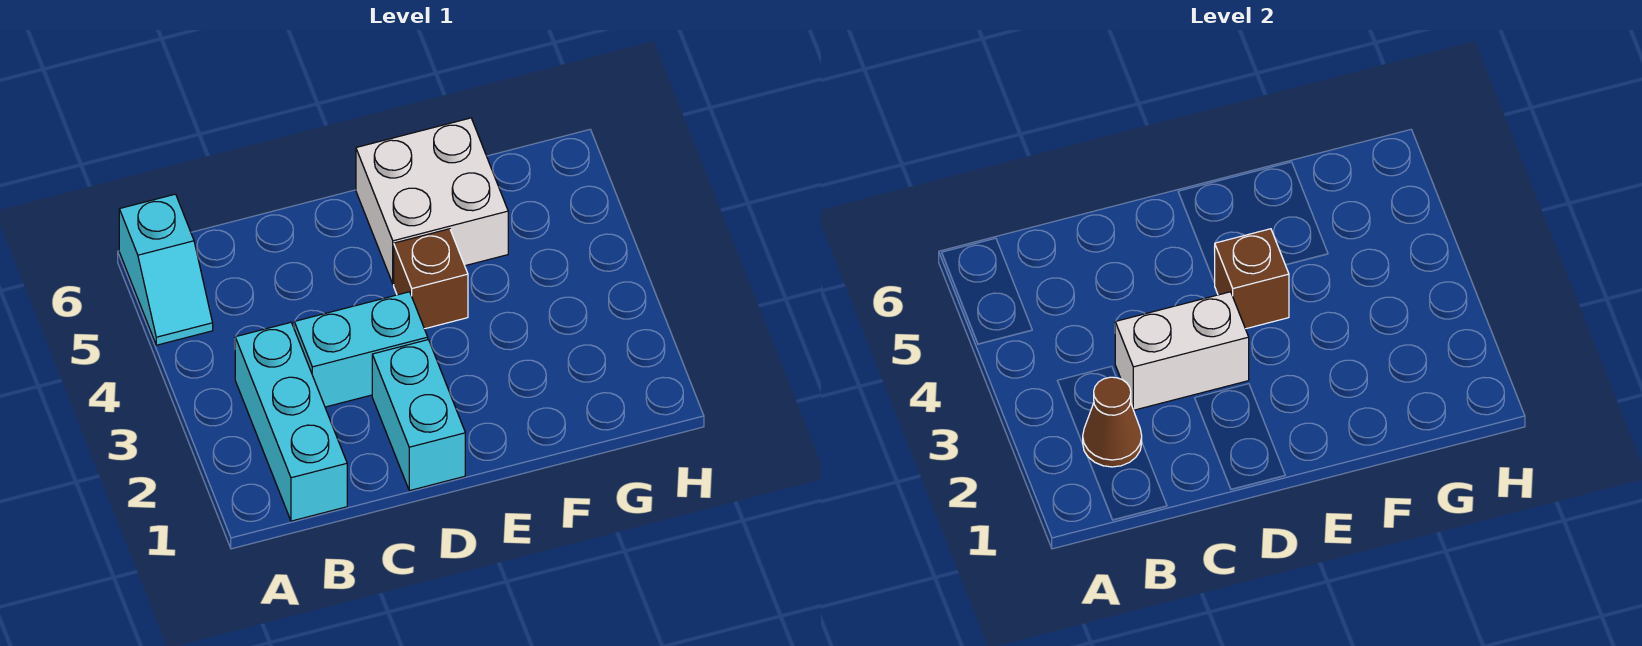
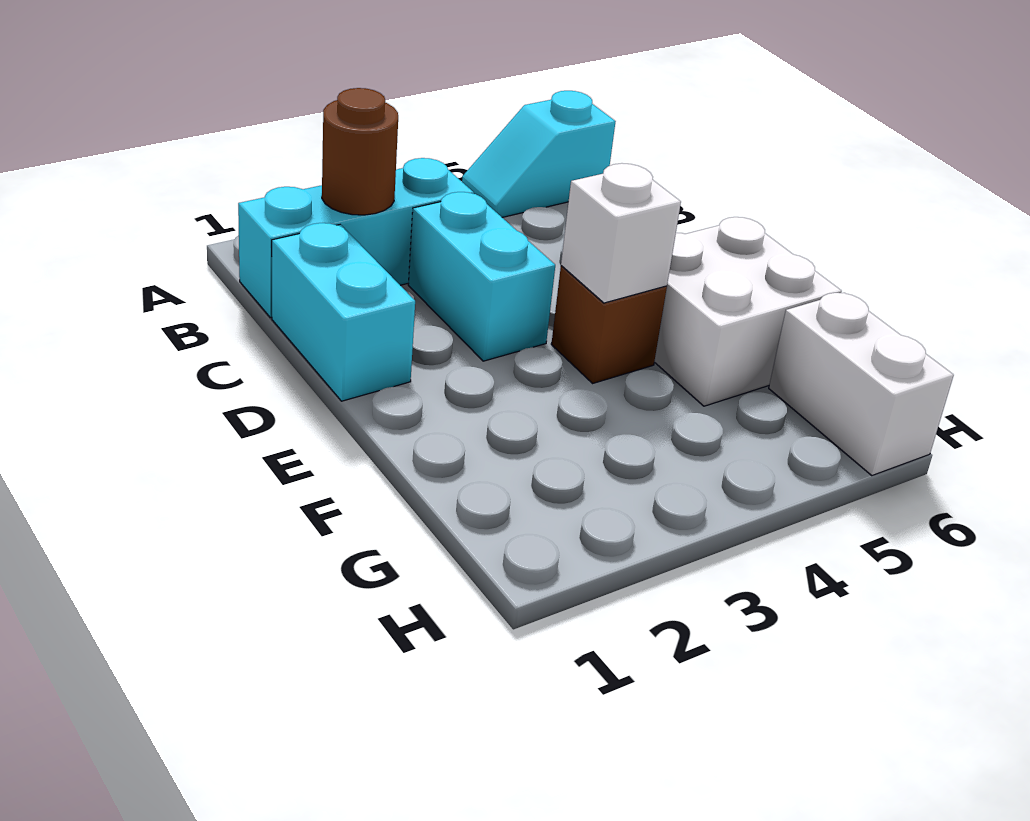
brown 1x1 cone [1082,377,1142,467] -> brown 1x1 round brick [322,88,398,215]
white 1x2 brick [1115,292,1249,410] -> white 1x2 brick moved to [769,293,954,476]
cyan 1x2 brick [372,340,465,491] -> cyan 1x2 brick turned to [272,223,415,401]
brown 1x1 brick [1214,229,1289,329] -> white 1x1 brick [561,163,681,303]

